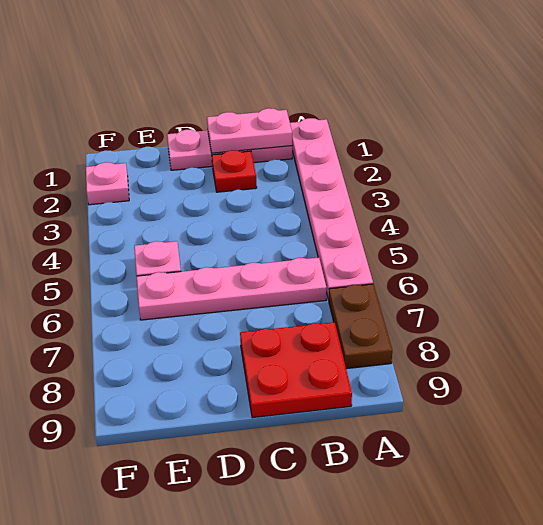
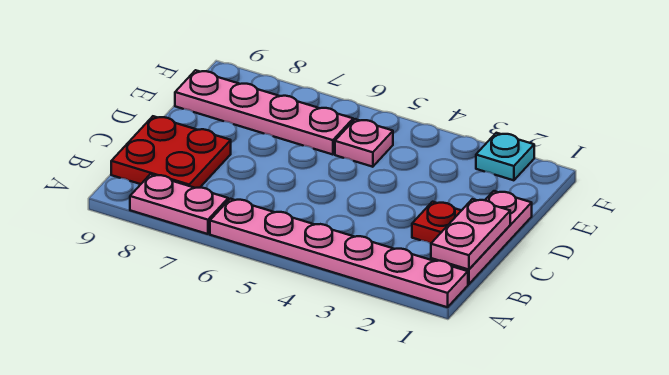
brown 1x2 plate [329,284,392,369] -> pink 1x2 plate [130,174,228,234]
pink 1x4 plate [137,257,326,320] -> pink 1x4 plate turned to [175,70,353,155]
pink 1x1 plate [86,162,129,205] -> cyan 1x1 plate [476,133,534,180]

